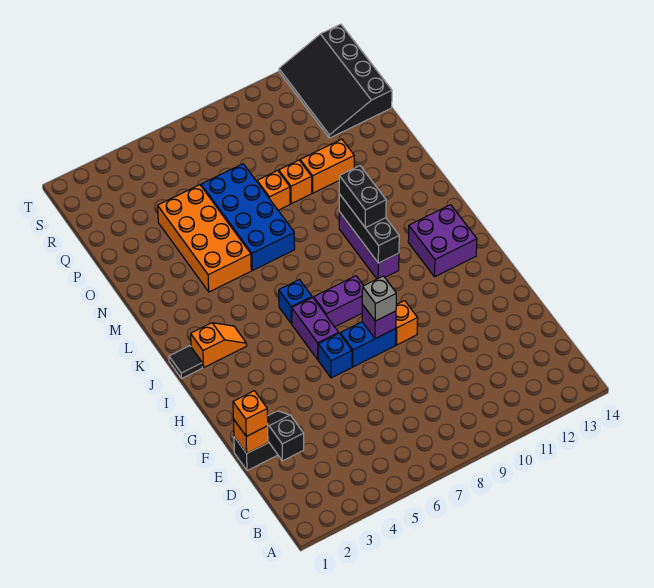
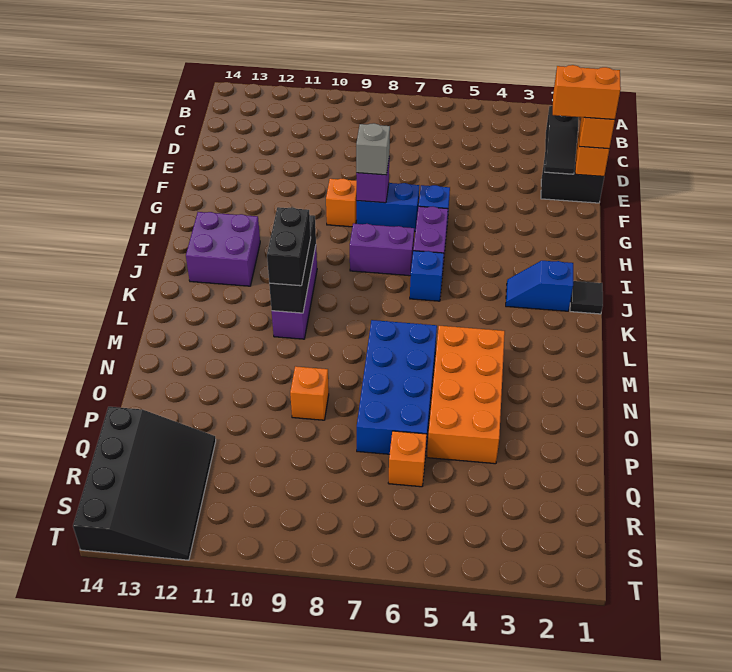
orange 1x2 slope [191,323,247,367] -> blue 1x2 slope [506,261,573,311]
orange 1x1 brick [257,171,290,210] -> orange 1x1 brick moved to [388,431,427,487]
orange 1x2 brick [300,139,354,193] -> orange 1x2 brick moved to [553,65,621,120]

